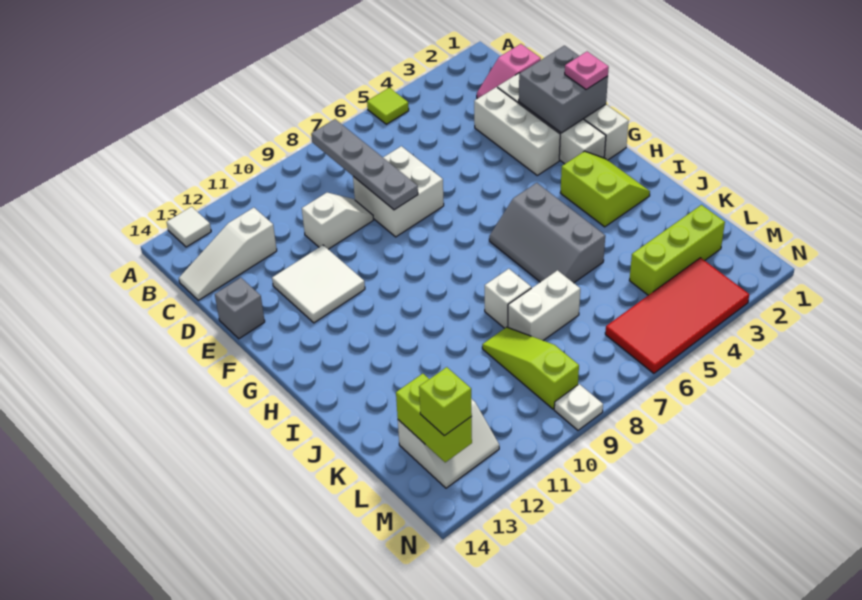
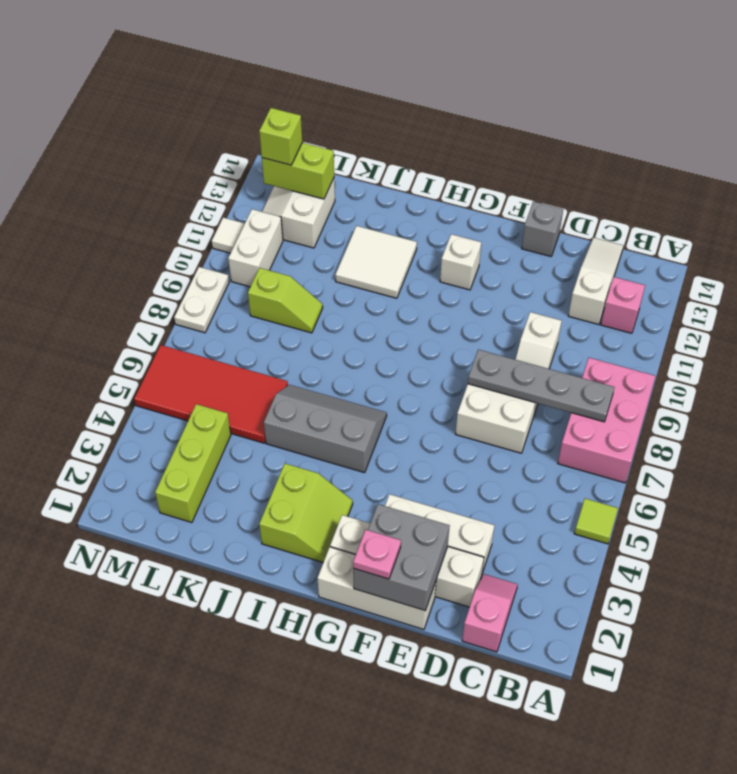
none -> pink 2x3 brick [558,358,656,483]
white 1x1 tile [167,207,211,247] -> white 1x1 tile moved to [212,218,245,253]
none -> pink 1x1 brick [601,277,645,333]
white 2x2 tile [272,245,365,323] -> white 2x2 tile moved to [335,226,417,298]
lime 2x2 slope [560,151,650,227] -> lime 2x2 slope turned to [259,463,353,562]
white 1x1 brick [485,269,531,328] -> white 1x1 brick moved to [440,234,481,290]
white 1x2 brick [508,270,580,340] -> white 1x2 brick moved to [228,209,283,287]
lime 1x3 slope [482,327,579,409] -> lime 1x2 slope [248,268,323,333]
red 2x4 tile [605,258,749,373] -> red 2x4 tile turned to [134,345,288,443]
white 1x1 plate [554,384,603,430] -> white 1x2 plate [174,267,229,333]

